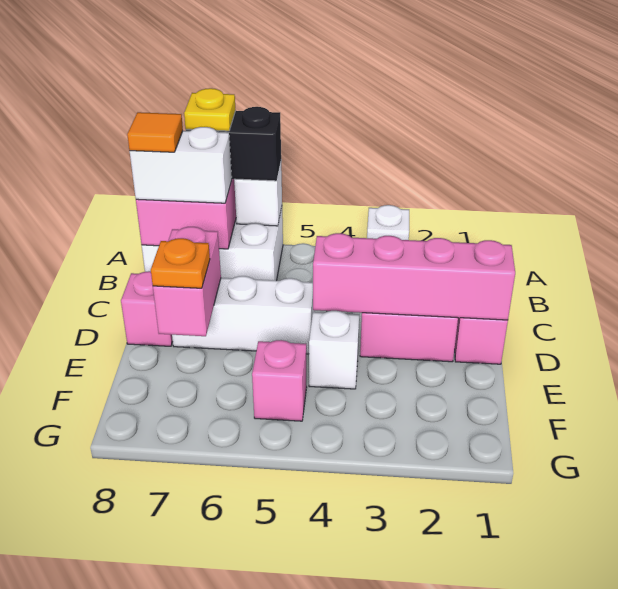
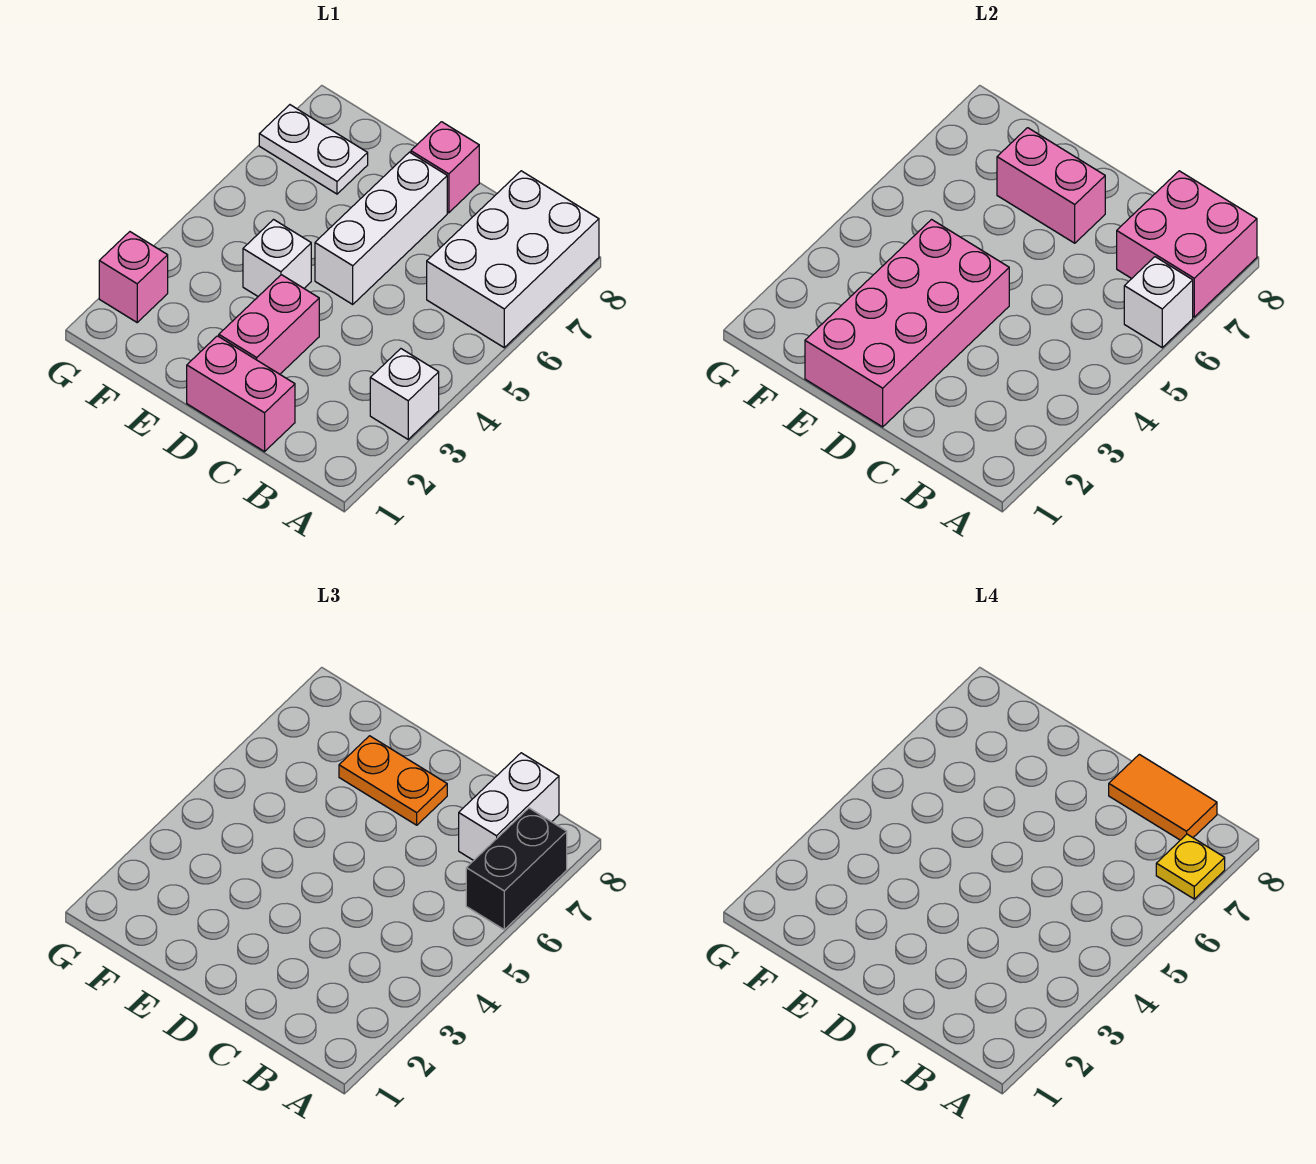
orange 1x1 tile [127,112,183,152] -> orange 1x2 tile [1109,754,1217,840]
pink 1x4 brick [313,233,515,320] -> pink 2x4 brick [805,220,1009,427]
orange 1x1 plate [151,238,210,288] -> orange 1x2 plate [339,736,447,825]
pink 1x1 brick [252,340,307,421] -> pink 1x1 brick moved to [99,232,168,322]
none -> white 1x2 plate [259,105,368,194]

